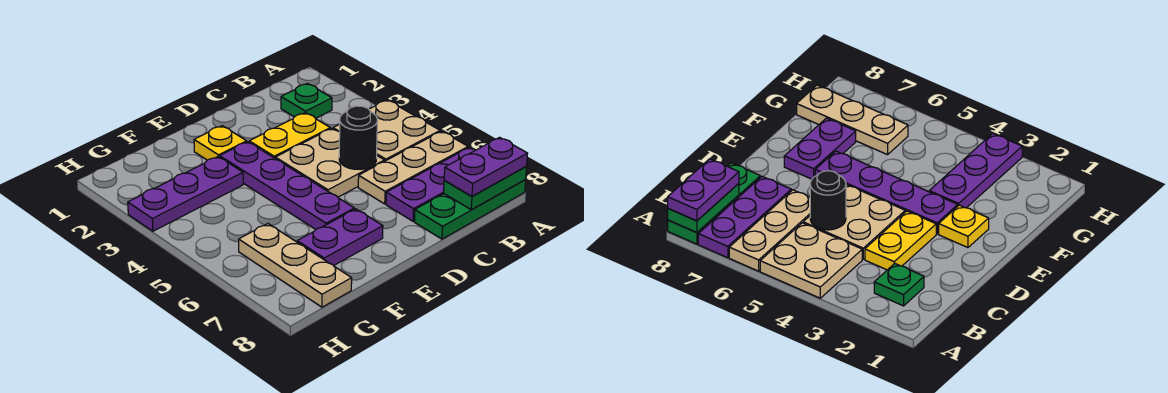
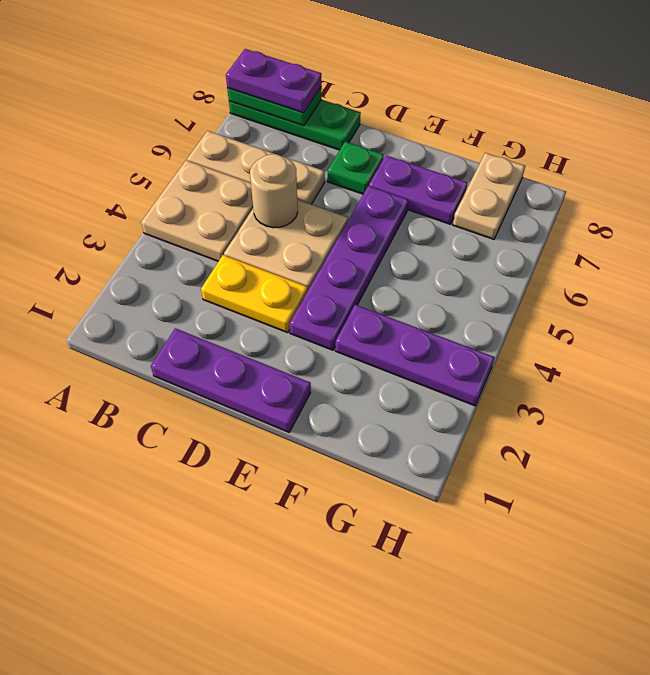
purple 1x3 plate [386,147,475,221] -> purple 1x3 plate moved to [151,328,311,432]
green 1x1 plate [281,84,332,118] -> green 1x1 plate moved to [327,142,384,194]
black 1x1 round brick [339,106,377,169] -> tan 1x1 round brick [250,154,298,228]
yellow 1x1 plate [194,126,247,160] -> none
tan 1x3 plate [239,224,352,307] -> tan 1x2 plate [453,153,525,239]

